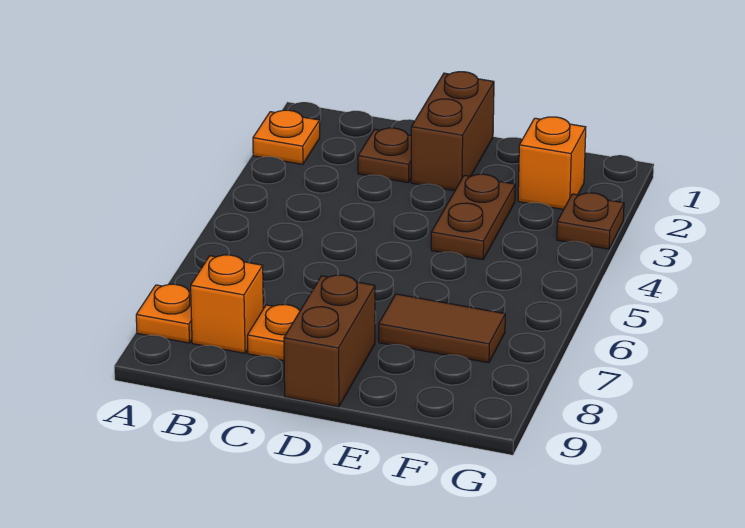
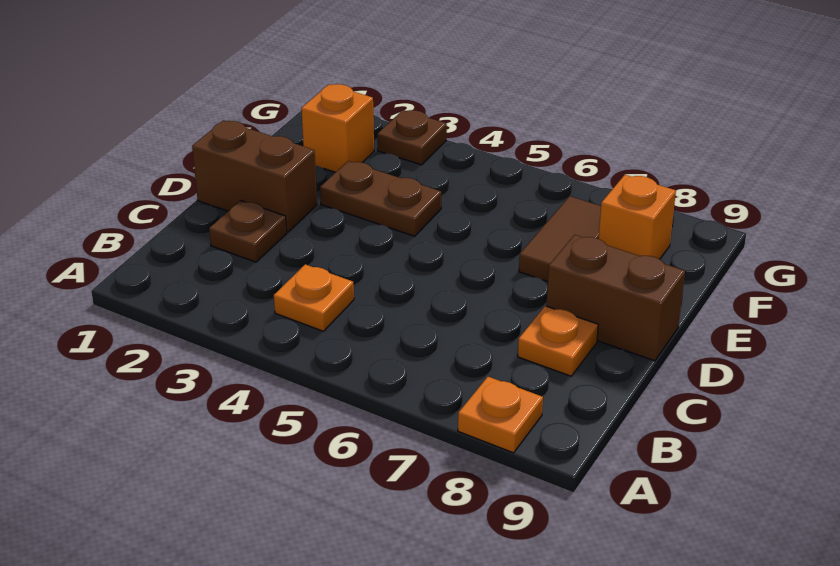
orange 1x1 plate [253,110,320,164] -> orange 1x1 plate moved to [274,264,354,331]
orange 1x1 brick [191,255,263,353] -> orange 1x1 brick moved to [598,175,676,259]

